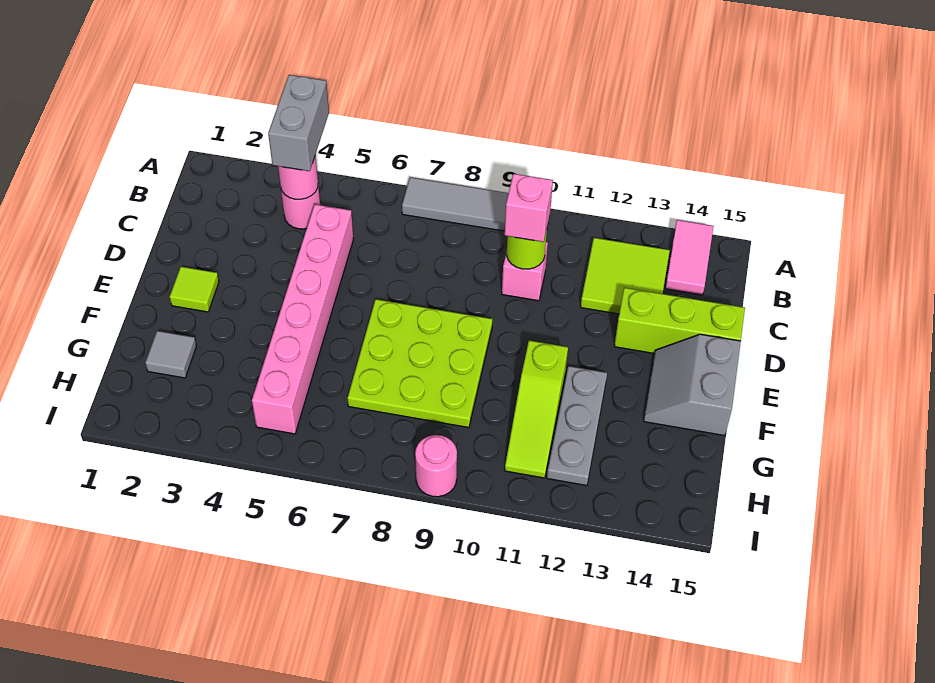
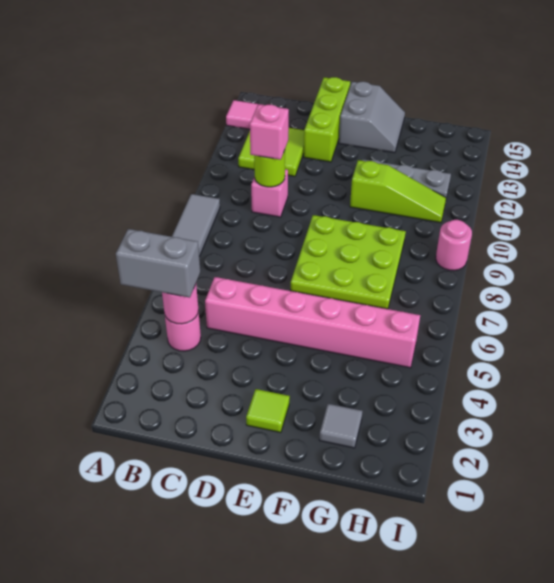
grey 2x2 slope [644,334,741,436] -> grey 2x2 slope turned to [339,82,405,153]

